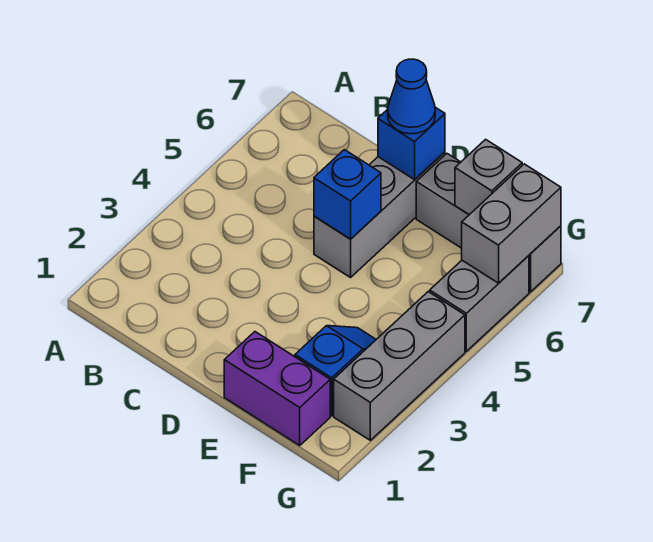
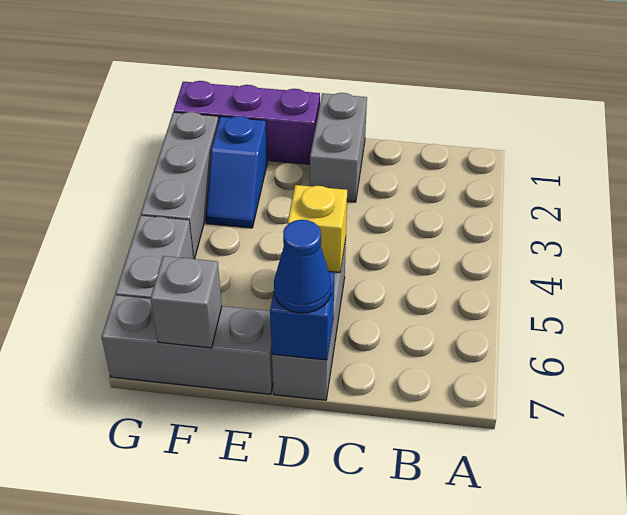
blue 1x1 brick [314,150,381,239] -> yellow 1x1 brick [288,185,347,272]
purple 1x2 brick [224,332,330,445] -> purple 1x3 brick [174,81,320,164]
grey 1x2 brick [462,164,561,283] -> grey 1x2 brick moved to [310,93,367,202]

